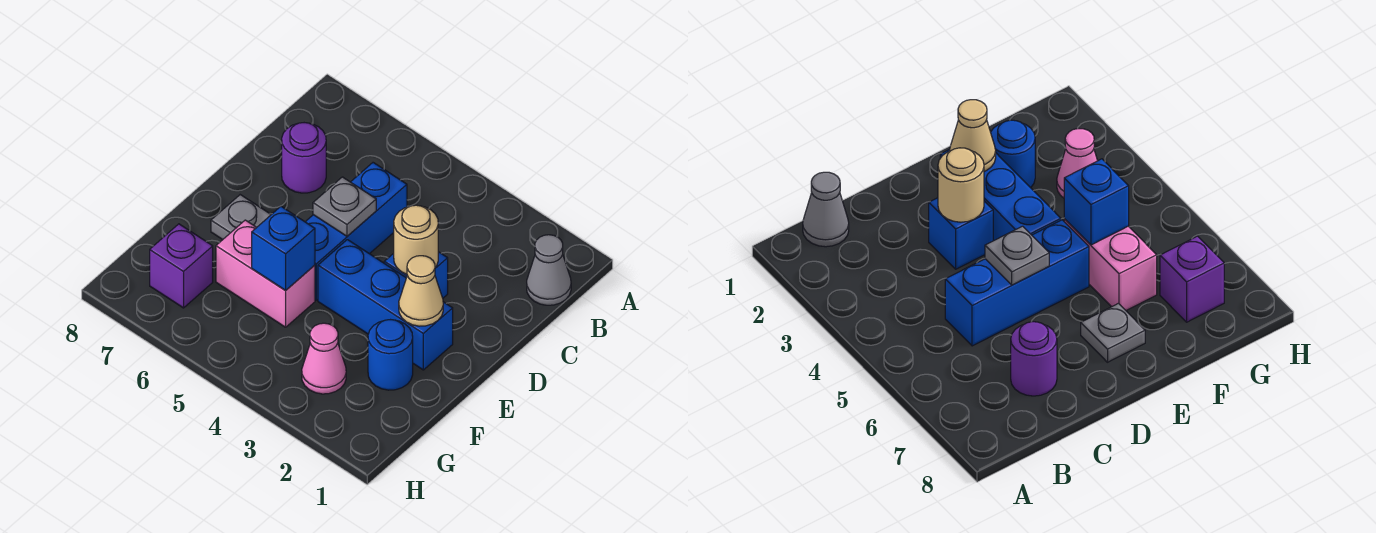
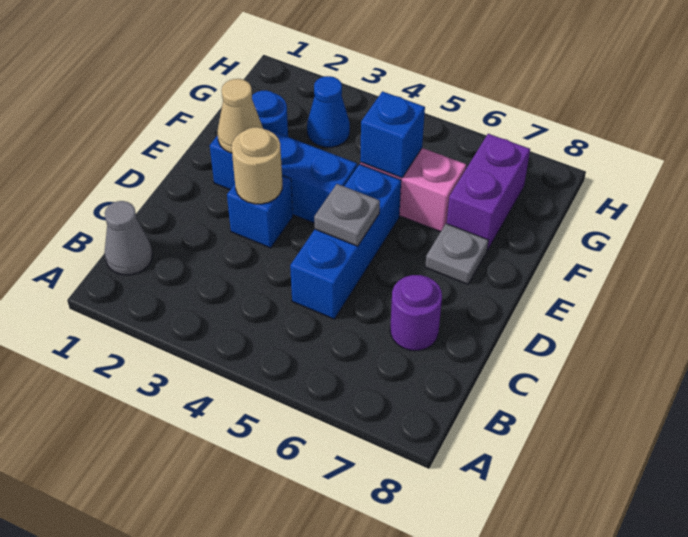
pink 1x1 cone [302,323,346,394] -> blue 1x1 cone [307,76,350,147]
purple 1x1 brick [150,224,213,308] -> purple 1x2 brick [447,134,530,250]

